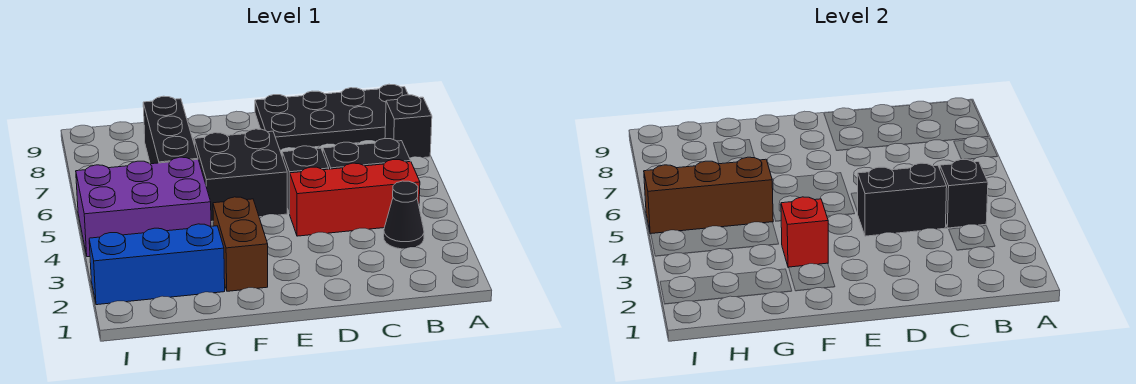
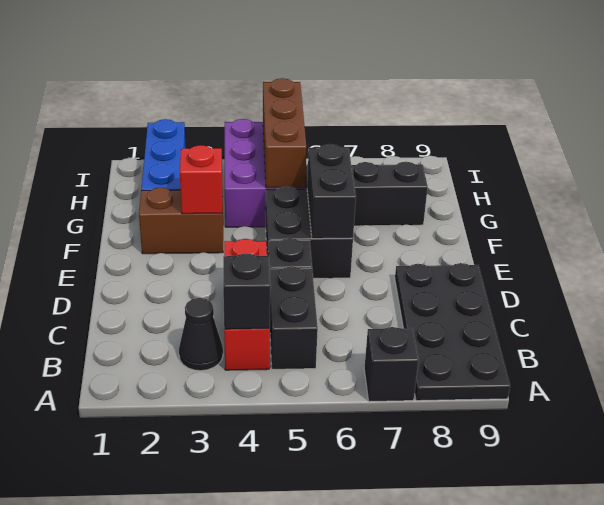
black 1x2 brick [858,163,947,236] -> black 1x2 brick moved to [307,144,356,239]

